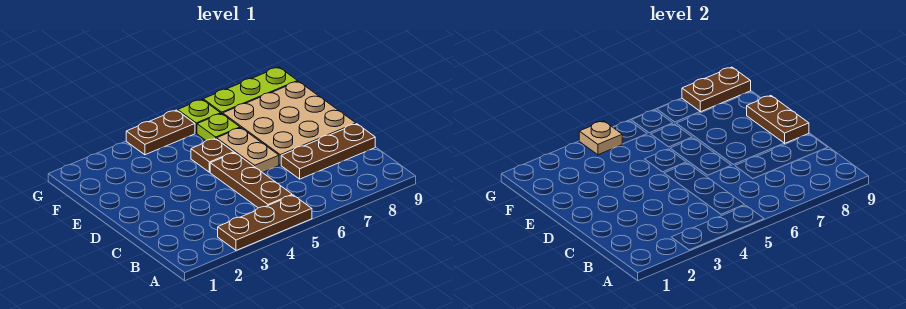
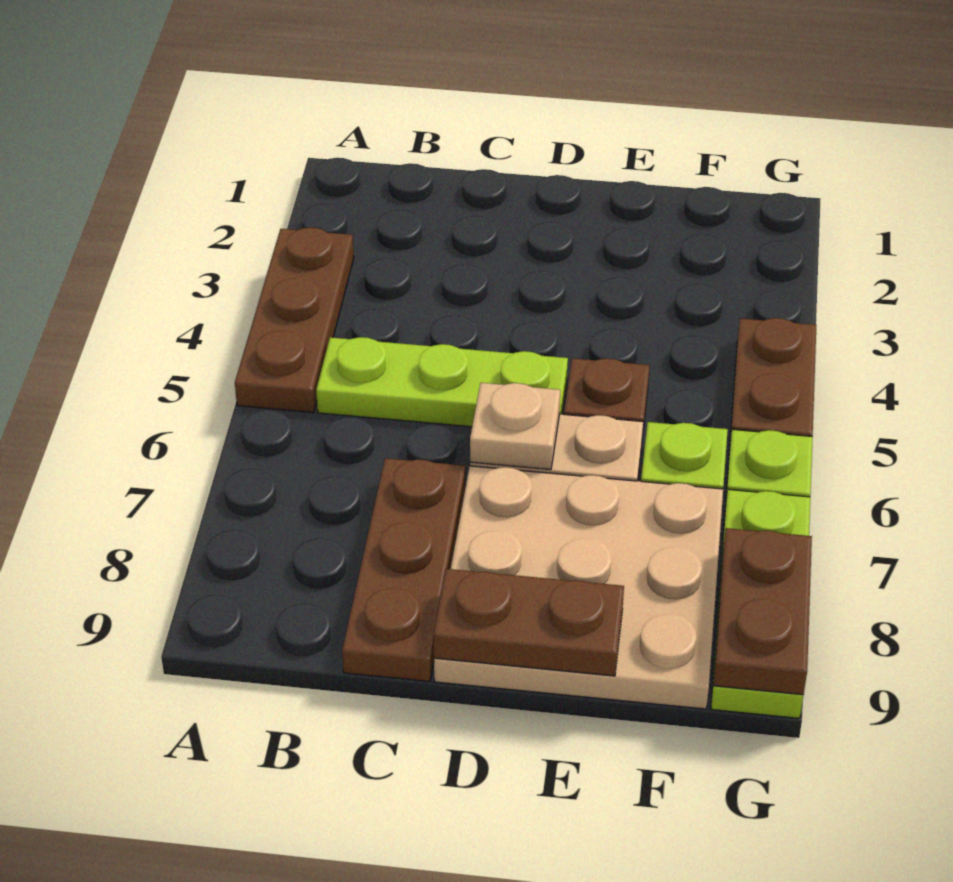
brown 1x3 plate [210,153,292,208] -> lime 1x3 plate [316,337,568,427]
tan 1x1 plate [579,121,622,155] -> tan 1x1 plate moved to [470,383,560,470]

